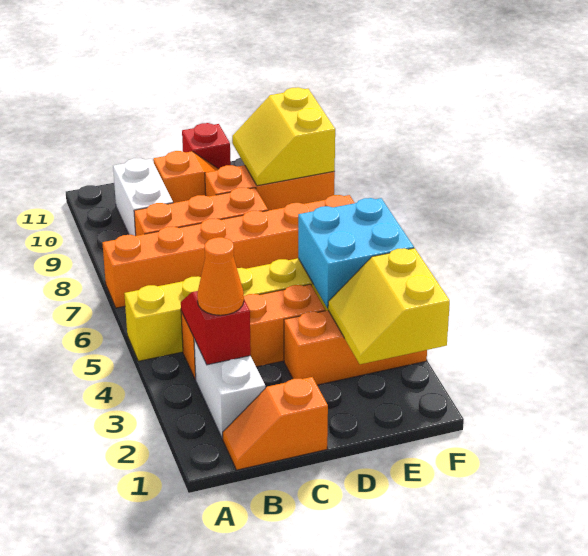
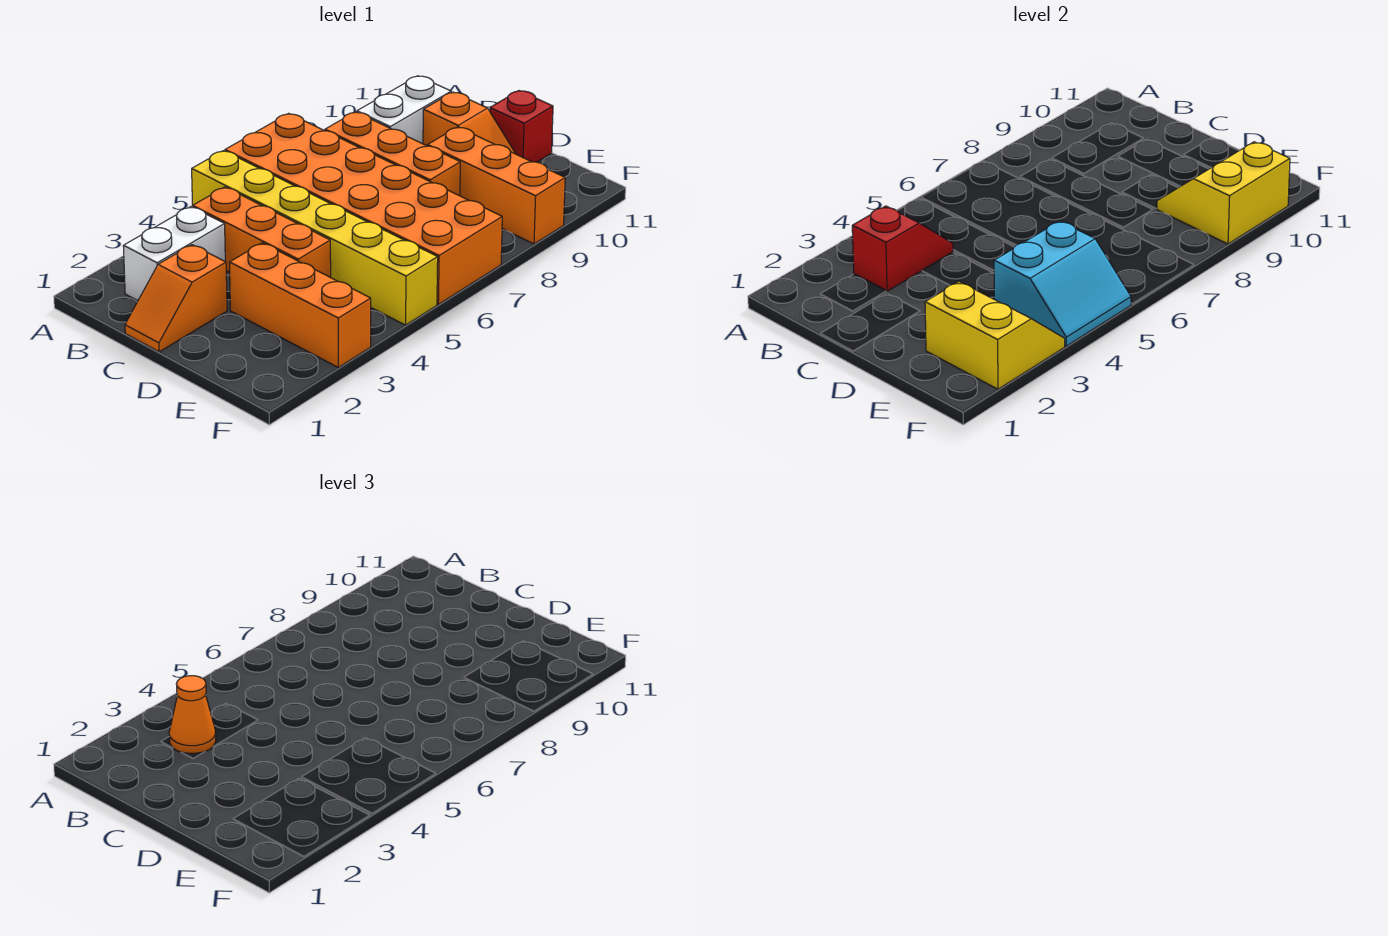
orange 1x6 brick [102,195,354,308] -> orange 2x6 brick [225,113,502,304]
orange 1x2 slope [223,377,328,470] -> orange 1x2 slope turned to [125,245,227,352]
yellow 2x2 slope [328,248,450,364] -> yellow 2x2 slope turned to [925,282,1065,389]
cyan 2x2 brick [298,198,414,308] -> cyan 2x2 slope [994,221,1131,346]

